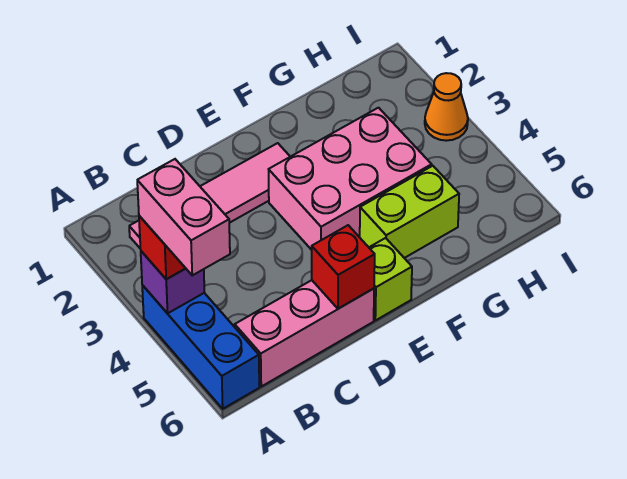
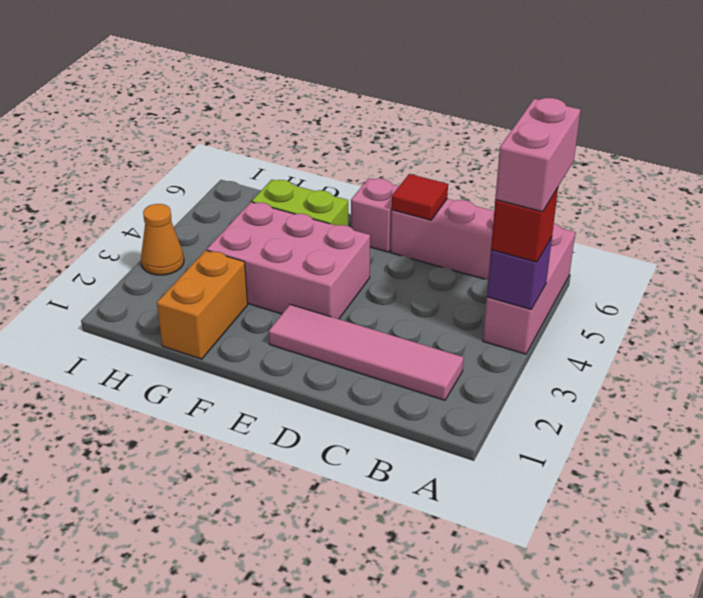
blue 1x3 brick [142,285,259,409] -> pink 1x3 brick [483,223,575,354]
red 1x1 brick [312,225,375,309] -> red 1x1 tile [392,174,448,220]
lime 1x1 brick [369,238,412,320] -> pink 1x1 brick [351,178,399,252]
none -> orange 1x2 brick [157,250,248,359]

